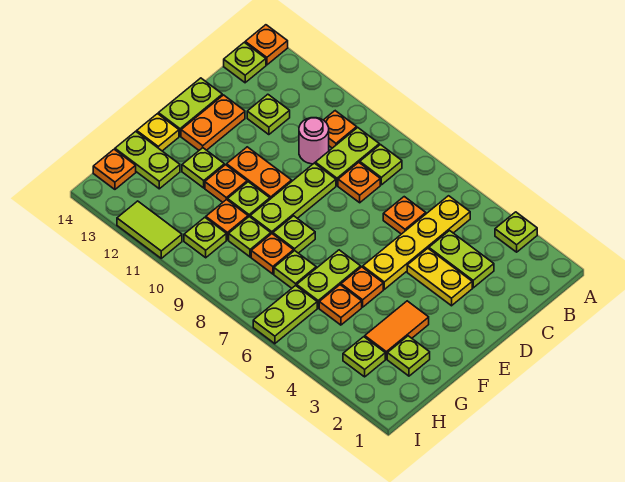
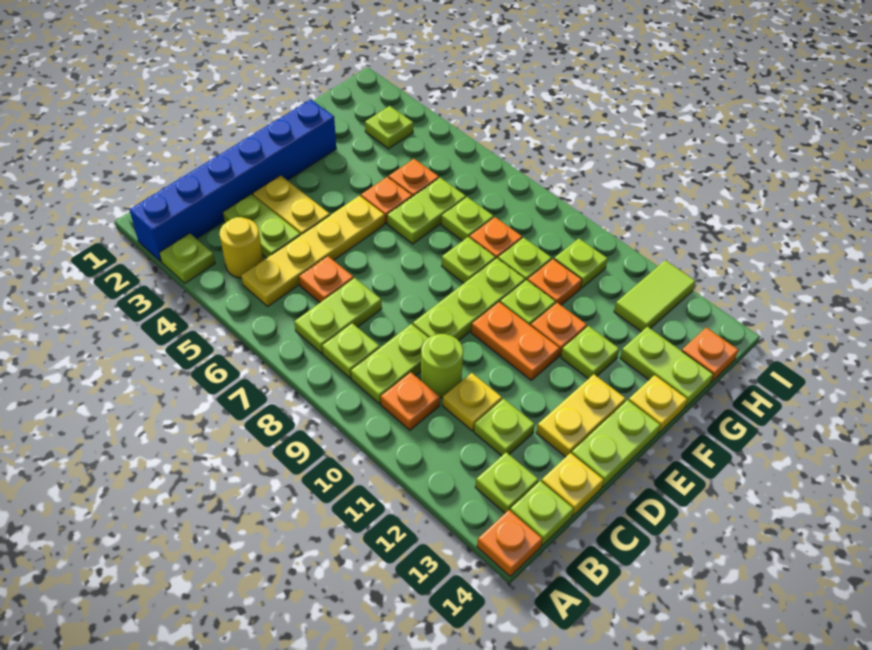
none -> blue 1x6 brick [129,99,336,261]
none -> yellow 1x1 round brick [219,217,263,278]
orange 1x1 plate [338,162,380,203] -> none
pink 1x1 round brick [299,118,329,164] -> lime 1x1 round brick [421,334,463,398]
none -> yellow 1x1 plate [443,373,502,431]
none -> yellow 1x1 plate [541,453,604,516]
orange 1x2 plate [181,95,245,150] -> yellow 1x2 plate [536,374,626,457]
orange 1x2 tile [365,301,429,359] -> none
lime 1x1 plate [387,336,430,376] -> lime 1x1 plate moved to [475,452,538,513]
lime 1x2 plate [253,285,317,344] -> lime 1x2 plate moved to [294,278,382,354]
lime 1x2 tile [117,201,182,258] -> lime 1x2 tile turned to [614,260,696,332]

